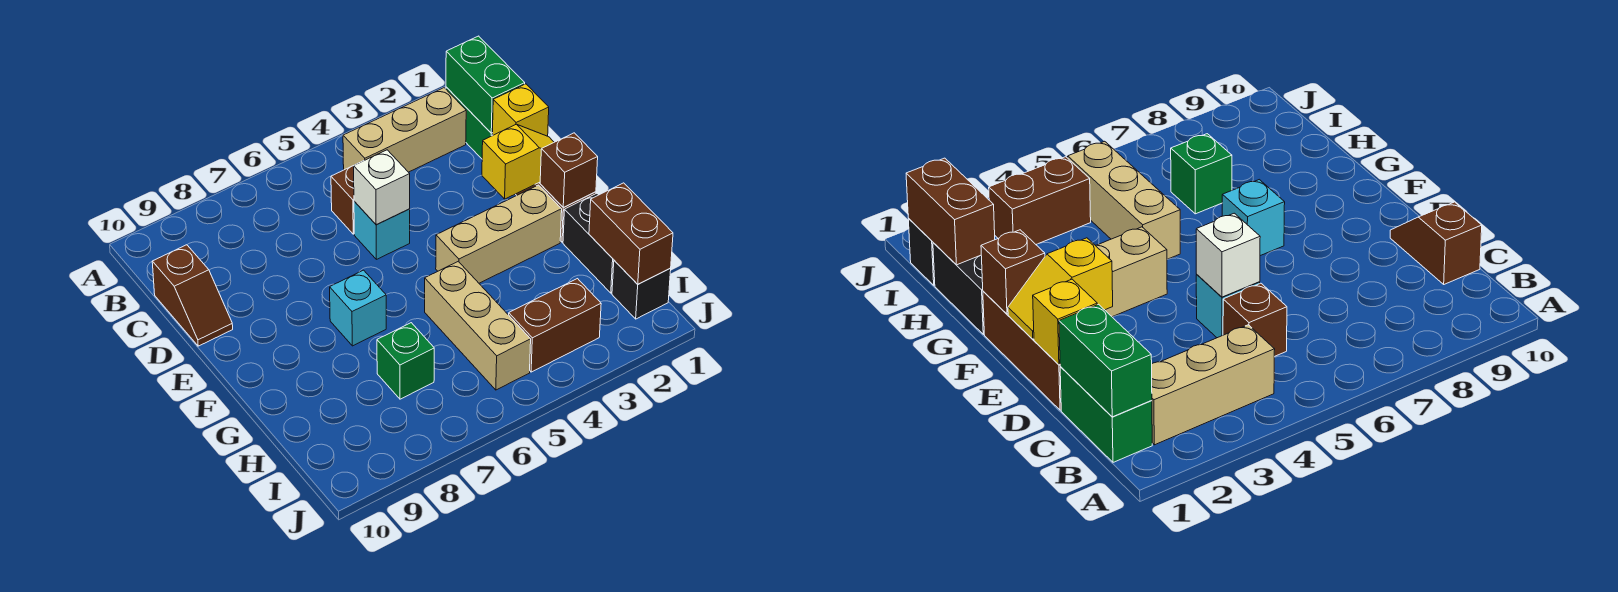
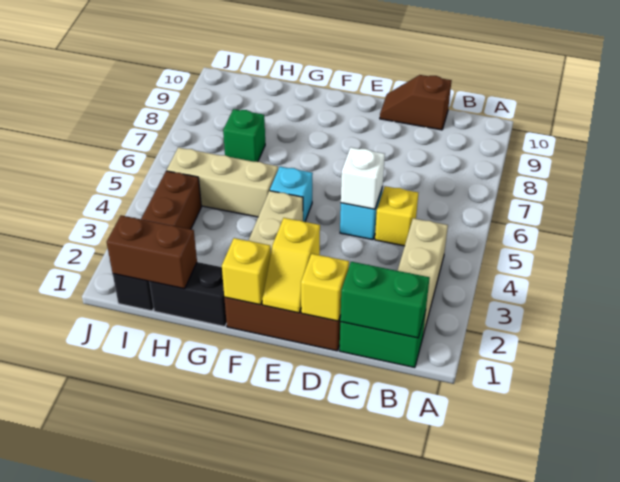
brown 1x1 brick [331,166,354,234] -> yellow 1x1 brick [375,186,418,246]
brown 1x1 brick [540,133,598,208] -> yellow 1x1 brick [222,238,271,305]
cyan 1x1 brick [330,270,386,346] -> cyan 1x1 brick moved to [270,167,313,222]

